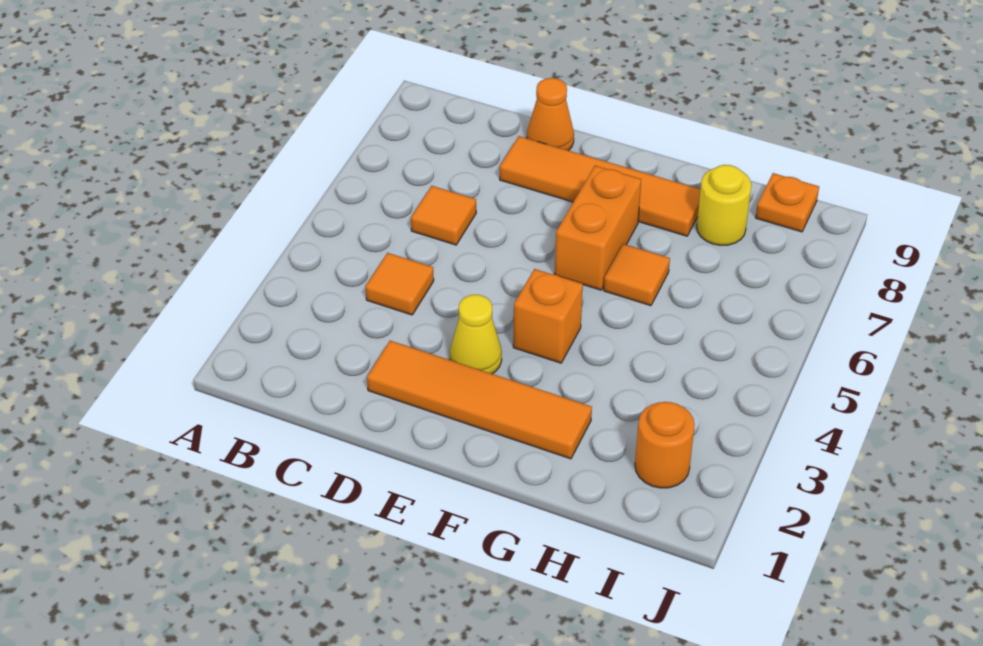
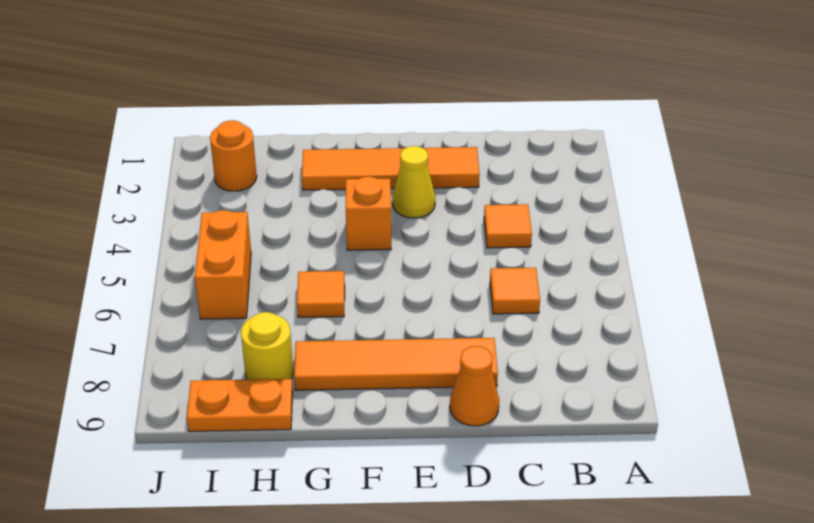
orange 1x2 brick [555,166,641,290] -> orange 1x2 brick moved to [195,210,251,319]
orange 1x1 plate [756,173,819,232] -> orange 1x2 plate [187,379,293,431]

